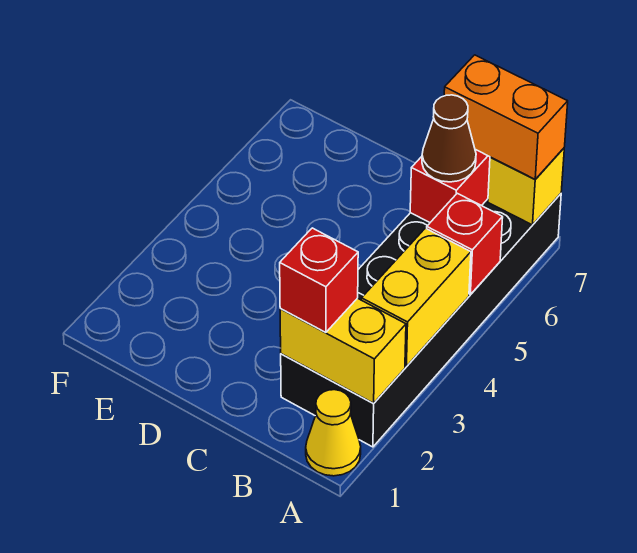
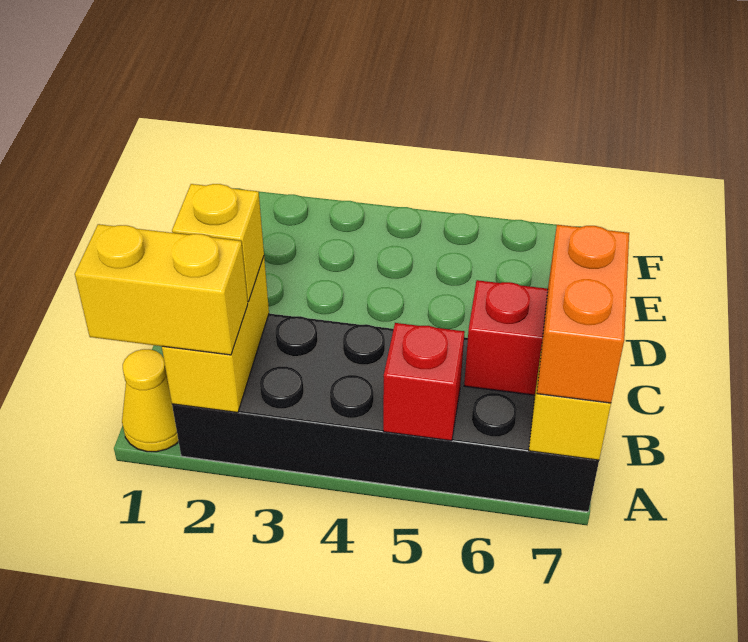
yellow 1x2 brick [362,228,471,367] -> yellow 1x2 brick moved to [75,224,248,355]
red 1x1 brick [280,228,358,332] -> yellow 1x1 brick [172,184,264,301]
brown 1x1 cone [422,95,476,182] -> none

